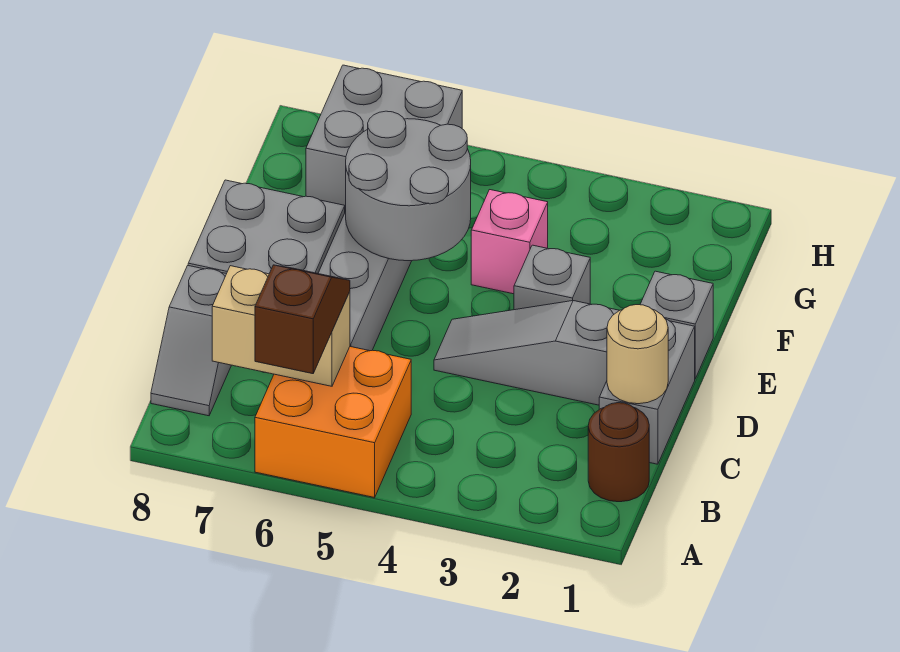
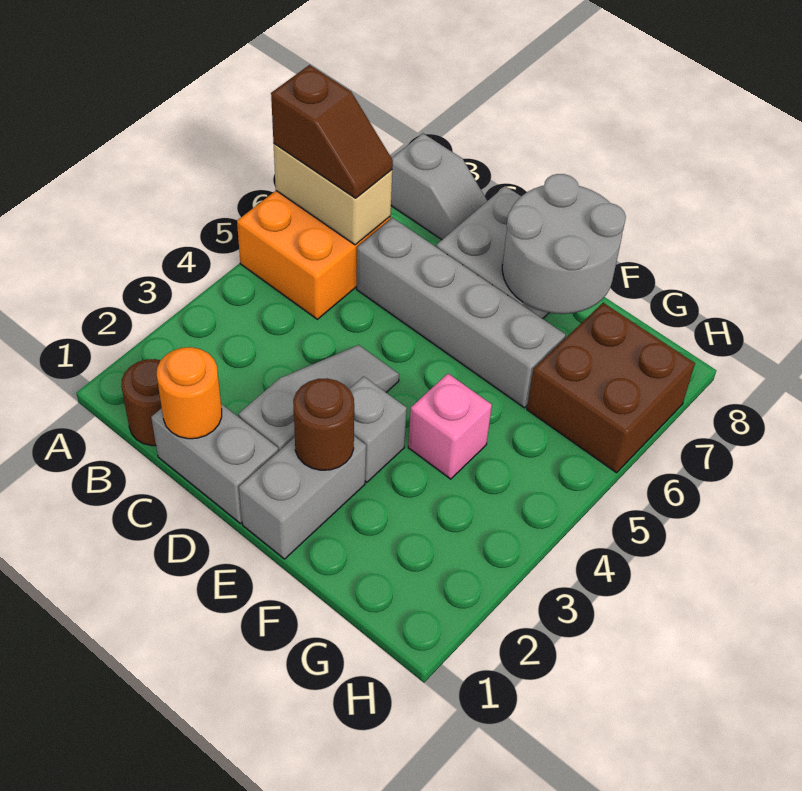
tan 1x2 brick [212,266,350,386] -> tan 1x2 brick turned to [274,144,392,245]
grey 1x2 slope [151,266,231,416] -> grey 1x2 slope turned to [391,133,487,240]
tan 1x1 round brick [607,305,668,404] -> orange 1x1 round brick [157,347,222,439]
grey 1x1 brick [640,271,713,379] -> grey 1x2 brick [239,436,366,559]
none -> brown 1x1 round brick [293,378,354,470]
grey 2x2 round brick [345,111,471,261] -> grey 2x2 round brick moved to [502,174,626,314]
grey 2x2 brick [306,65,462,211] -> brown 2x2 brick [527,303,695,473]

